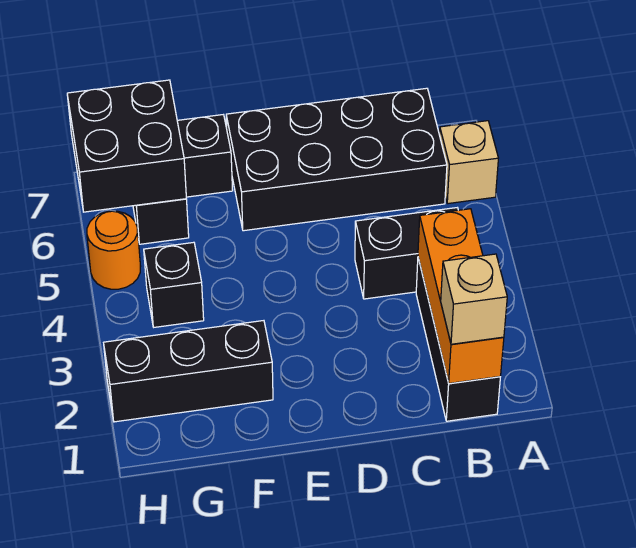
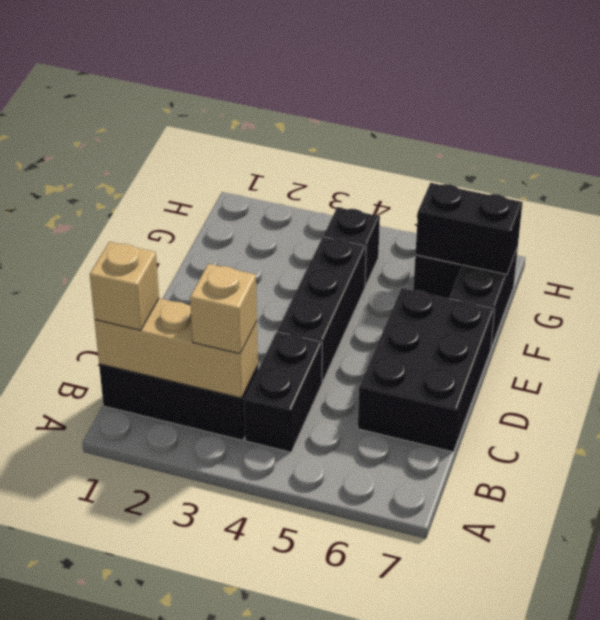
tan 1x1 brick [439,121,498,204] -> tan 1x1 brick moved to [190,264,257,354]
orange 1x3 brick [418,209,504,383] -> tan 1x3 brick [95,298,258,398]
black 2x4 brick [226,88,447,231] -> black 2x3 brick [358,288,495,452]
black 1x3 brick [104,321,273,422] -> black 1x3 brick moved to [278,237,366,382]
black 2x2 brick [67,80,186,212] -> black 1x2 brick [415,183,523,275]
orange 1x1 round brick [87,211,141,289] -> none

